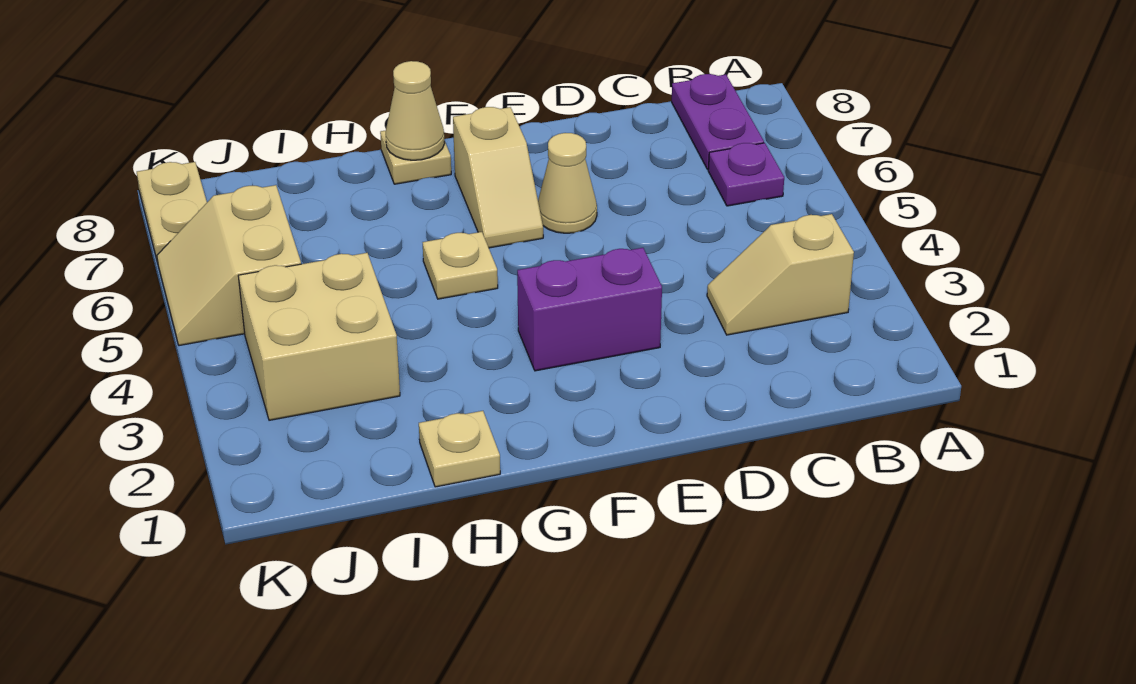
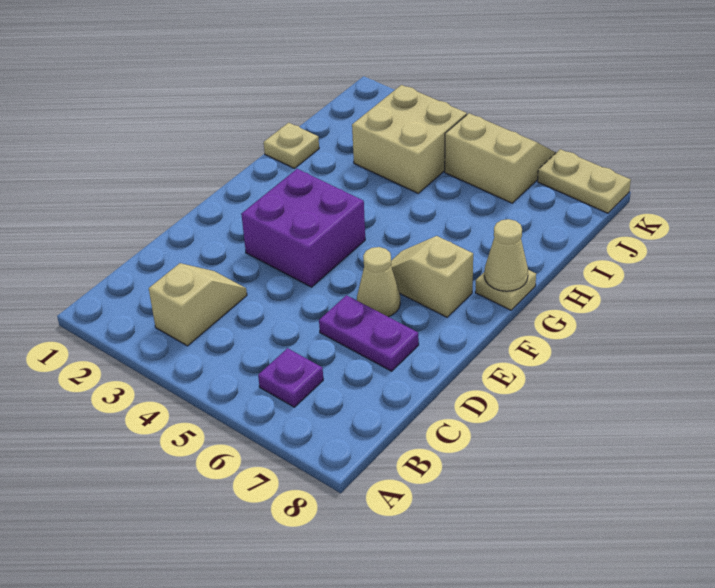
purple 1x2 plate [672,74,764,169] -> purple 1x2 plate moved to [319,295,419,371]
purple 1x2 brick [517,248,662,371] -> purple 2x2 brick [241,169,365,287]
tan 1x1 plate [423,232,498,299] -> none

